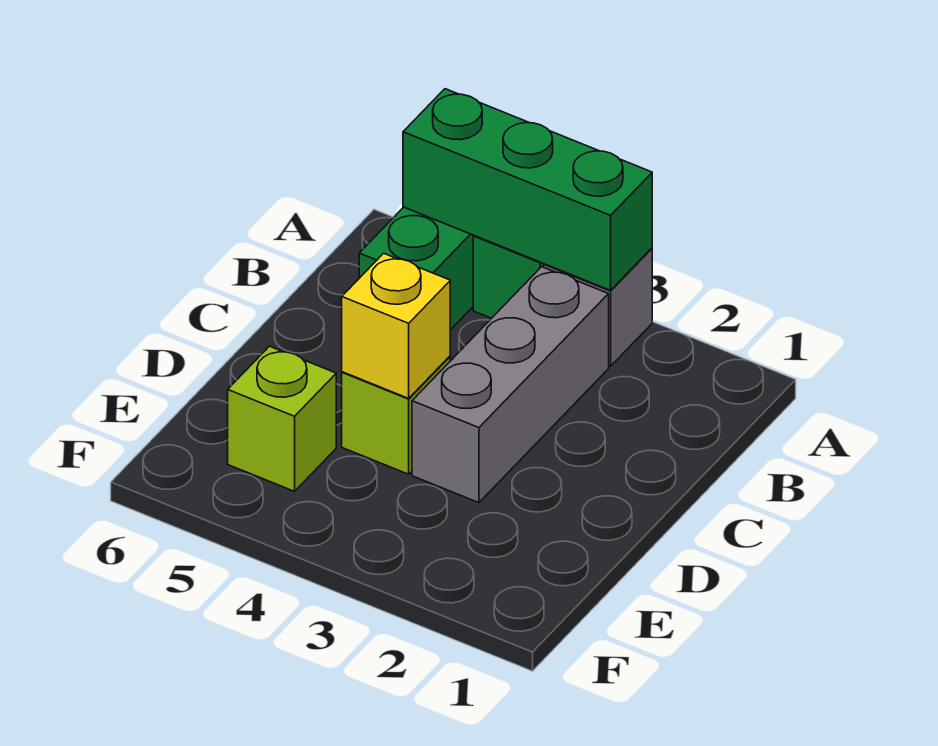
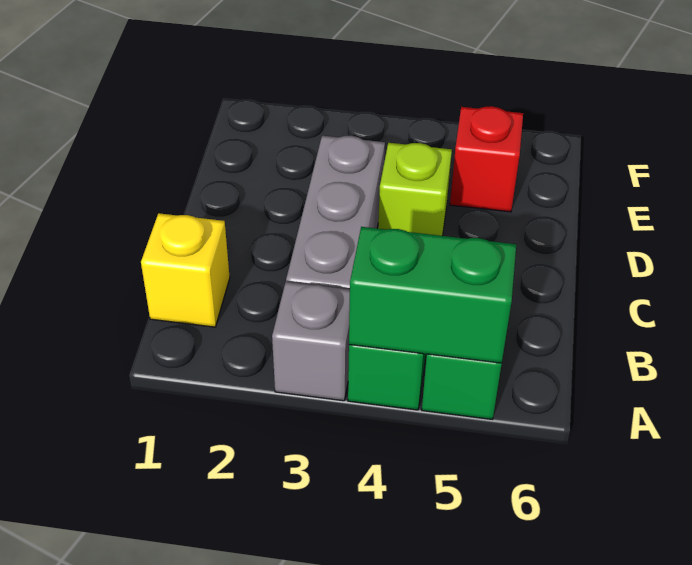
green 1x3 brick [403,89,652,290] -> green 1x2 brick [349,227,516,363]
yellow 1x1 brick [342,253,450,398] -> yellow 1x1 brick moved to [141,213,230,327]
lime 1x1 brick [228,346,336,491] -> red 1x1 brick [450,106,523,212]

